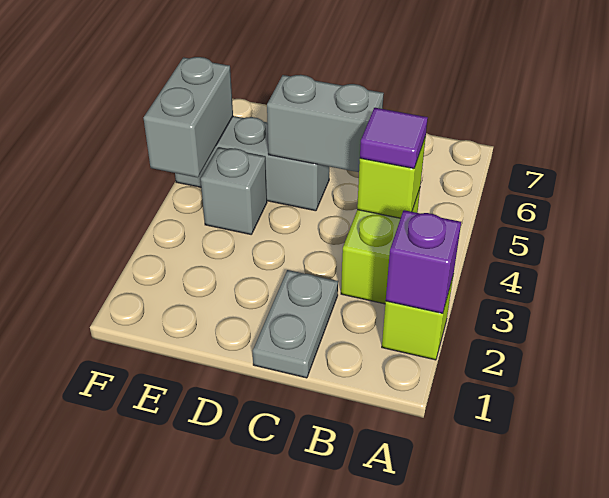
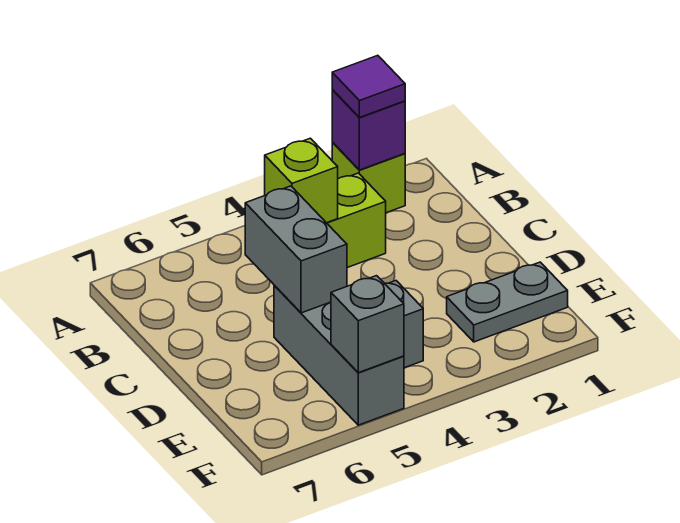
purple 1x1 tile [360,108,428,168] -> purple 1x1 tile moved to [332,55,405,118]
grey 1x2 plate [253,270,338,378] -> grey 1x2 plate moved to [447,262,568,342]
grey 1x2 brick [144,57,233,178] -> grey 1x1 brick [331,276,404,373]

